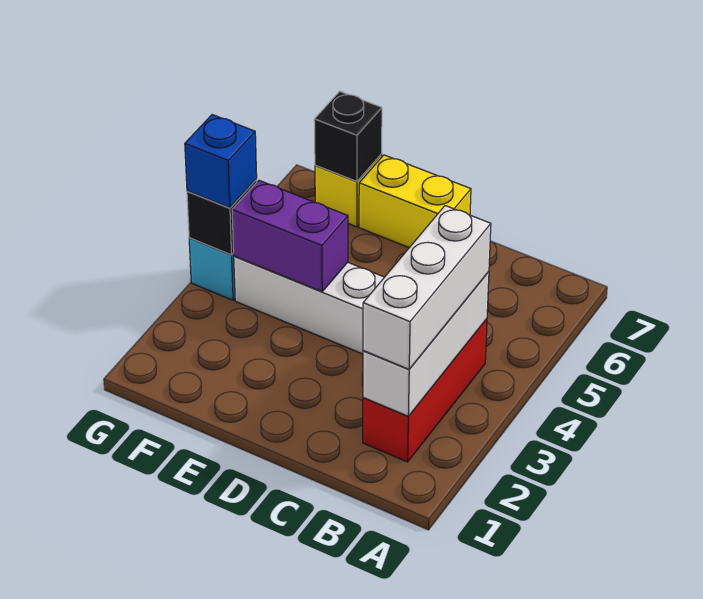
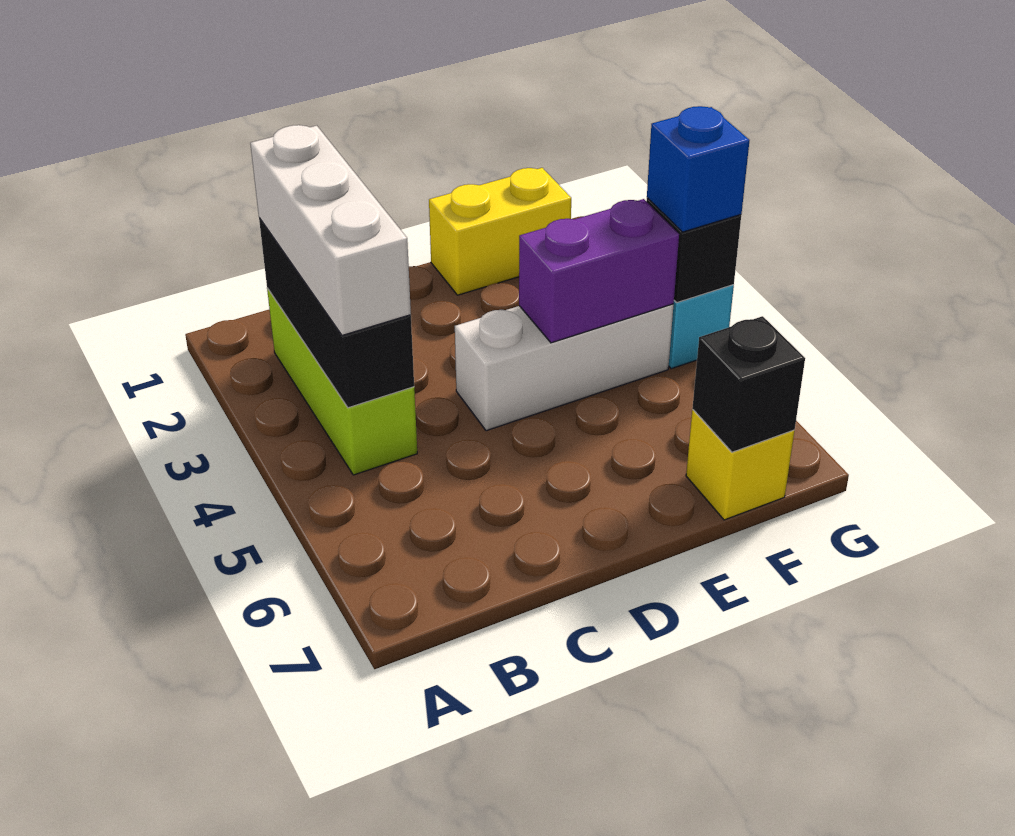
red 1x3 brick [363,319,487,462] -> lime 1x3 brick [267,288,417,475]
white 1x3 brick [363,272,489,416] -> black 1x3 brick [259,218,414,408]
yellow 1x2 brick [359,155,471,248] -> yellow 1x2 brick moved to [429,168,571,295]

